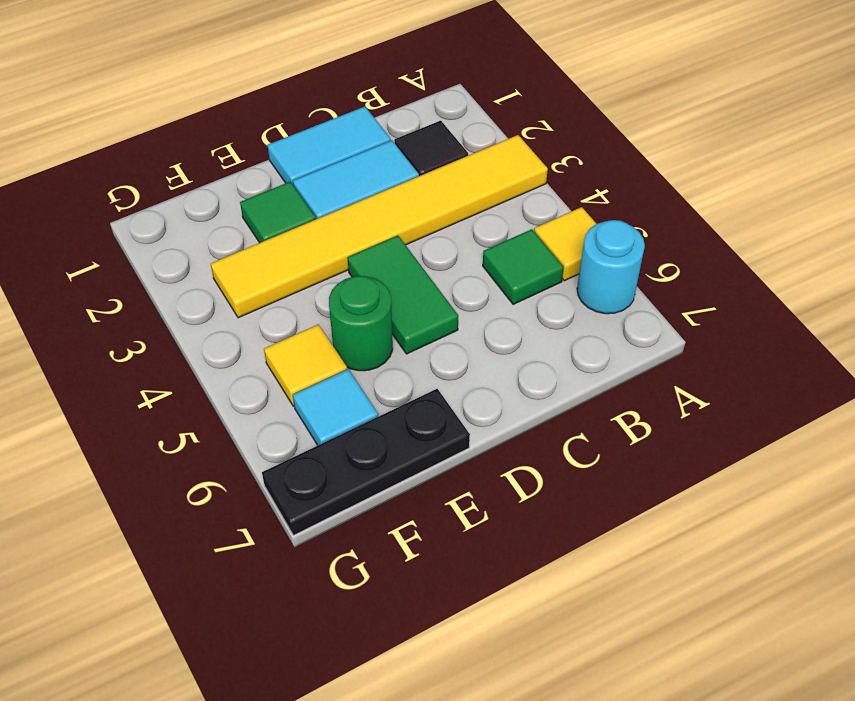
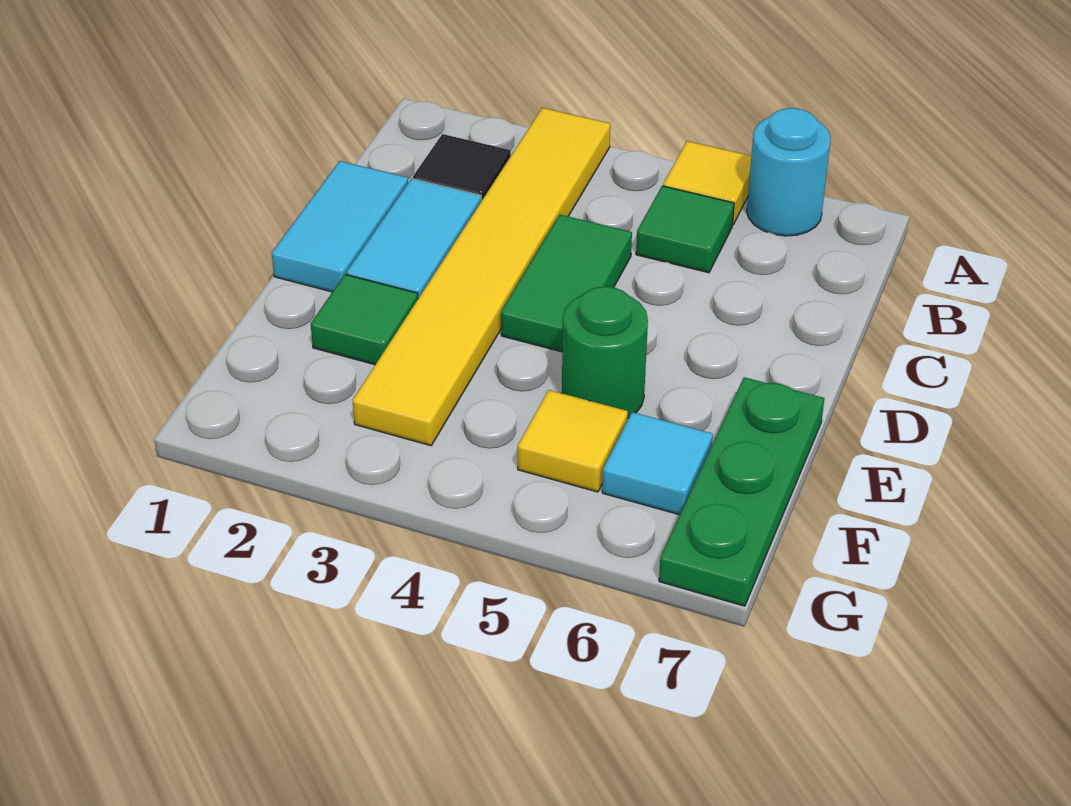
green 1x2 tile [348,236,458,354] -> green 1x2 tile turned to [501,215,632,352]
black 1x3 plate [262,389,470,535] -> green 1x3 plate [659,377,824,606]

